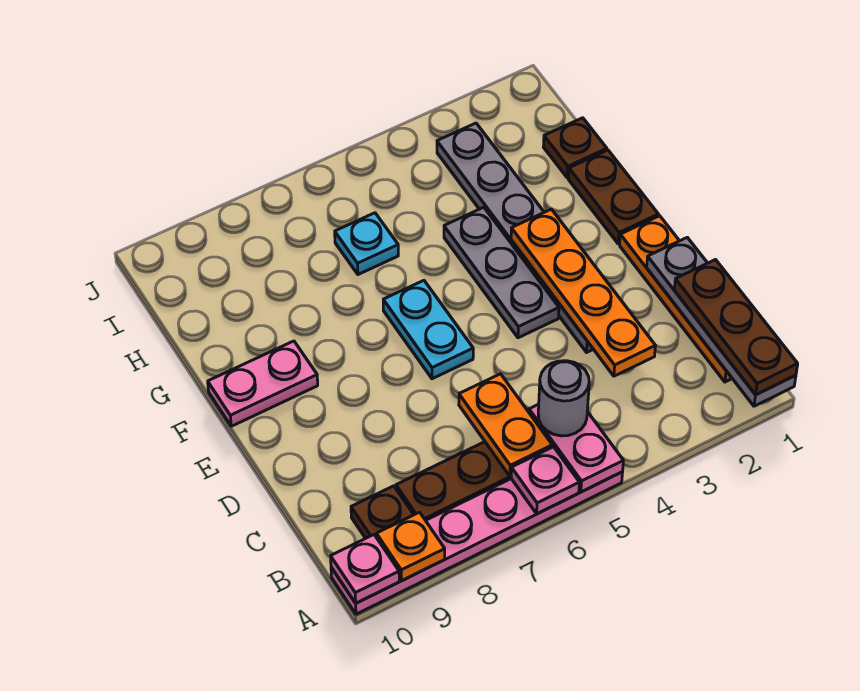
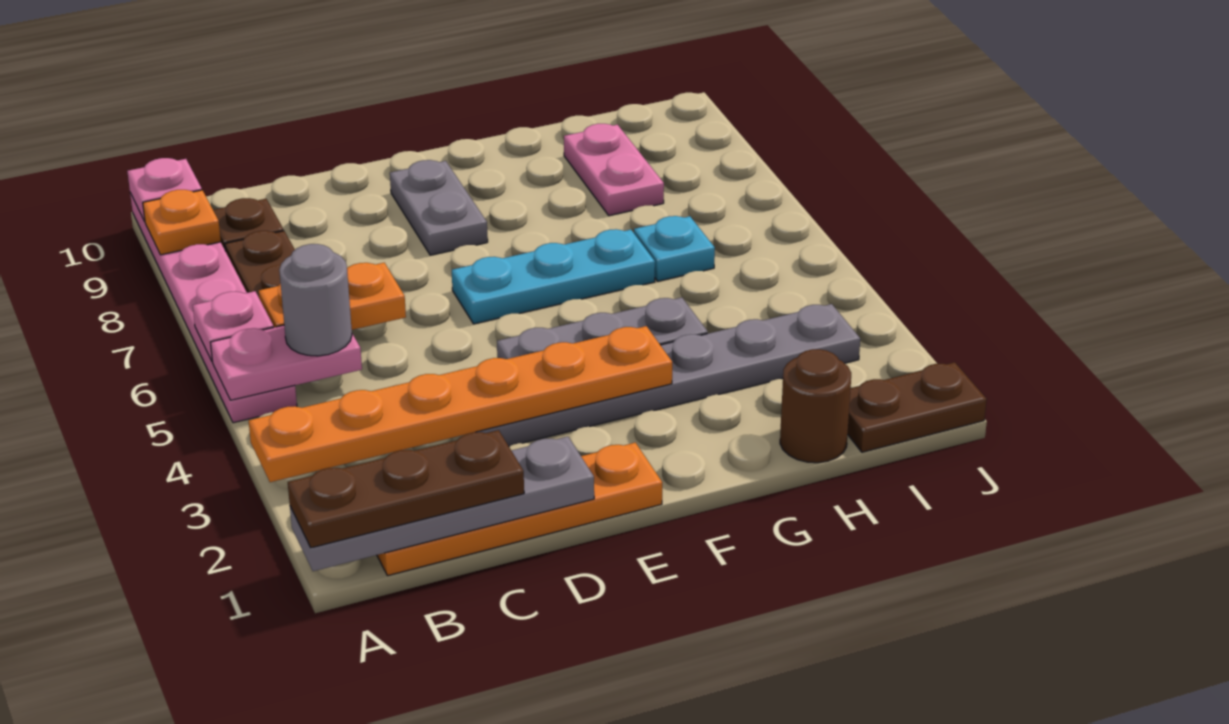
orange 1x4 plate [511,209,656,376] -> orange 1x6 plate [249,326,672,482]
cyan 1x2 plate [383,280,473,379] -> cyan 1x3 plate [452,229,655,324]
none -> grey 1x2 plate [390,160,488,255]
brown 1x2 plate [568,150,658,244] -> brown 1x2 plate moved to [848,362,987,452]
pink 1x2 plate [208,341,318,426] -> pink 1x2 plate moved to [564,124,664,216]
brown 1x1 plate [543,118,607,178] -> brown 1x1 round brick [780,349,851,463]

